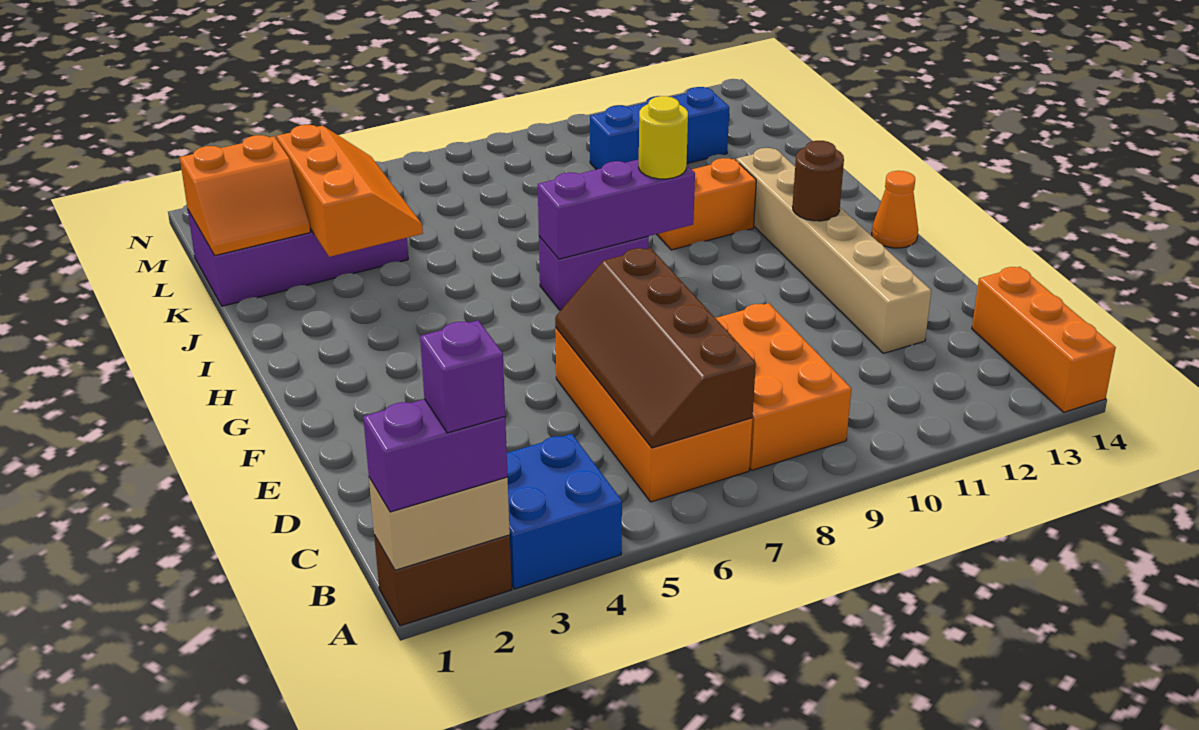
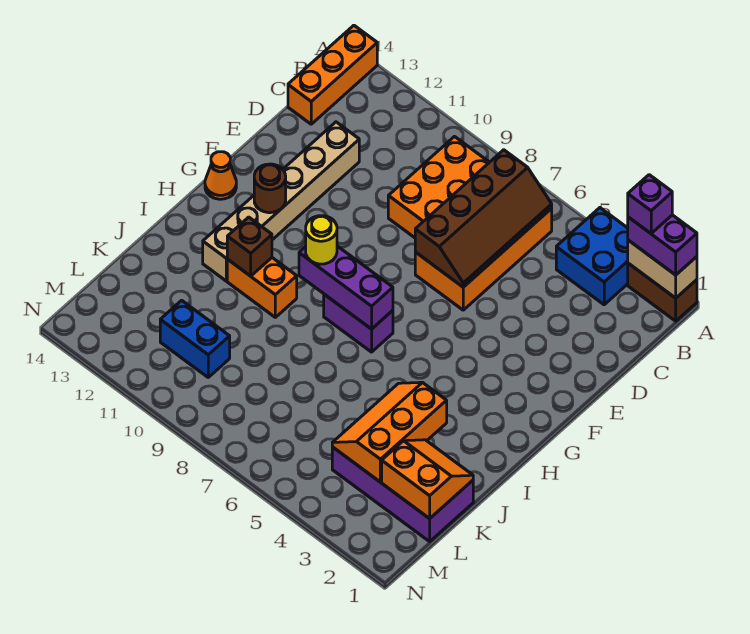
none -> brown 1x1 brick [227,217,272,276]
blue 1x3 brick [590,87,729,170] -> blue 1x2 brick [160,300,230,377]

